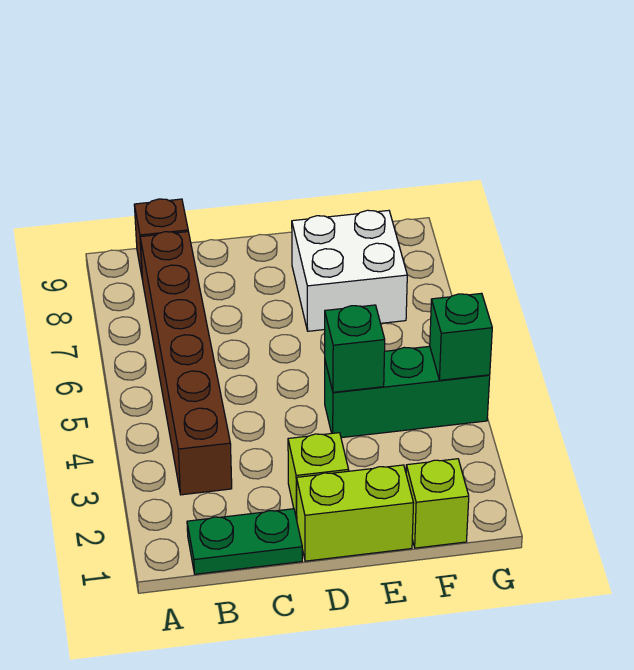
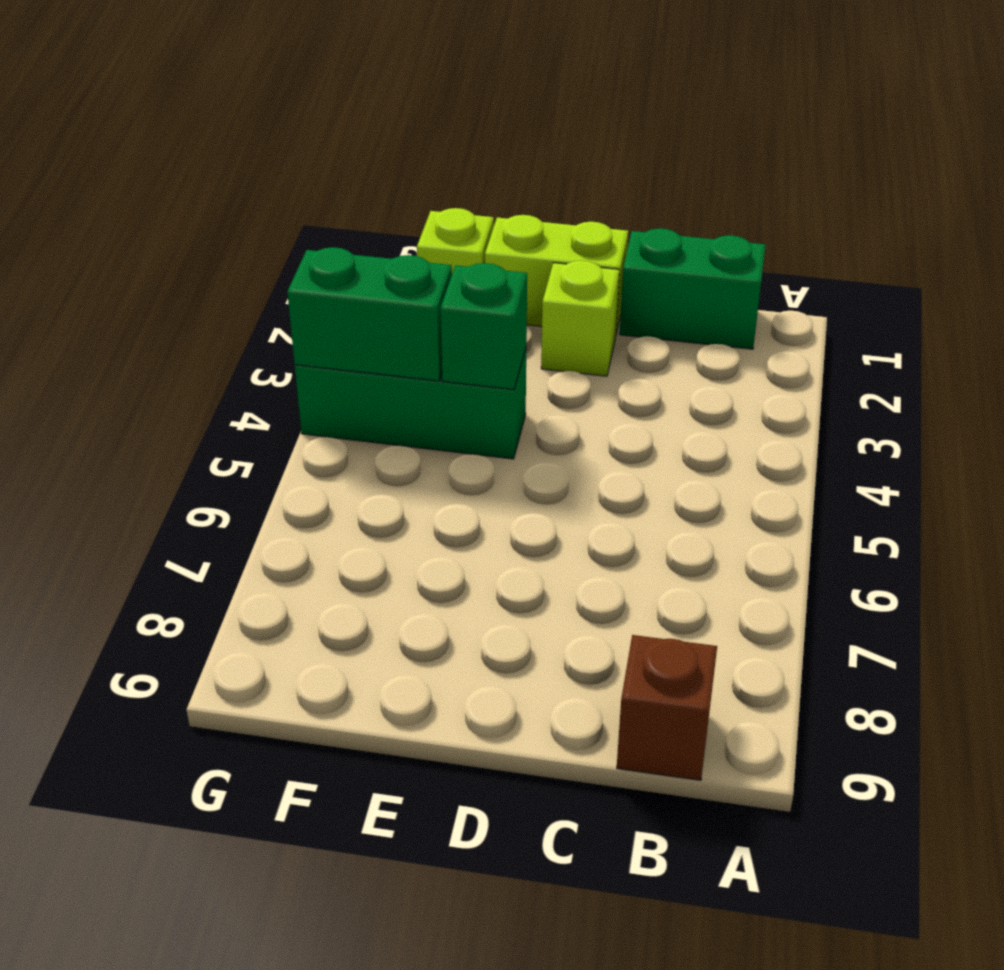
green 1x2 plate [187,509,302,574] -> green 1x2 brick [620,228,766,349]
brown 1x6 brick [140,232,232,495] -> none
white 2x2 brick [292,210,407,331] -> none
green 1x1 brick [430,293,492,380] -> green 1x2 brick [287,247,452,381]

